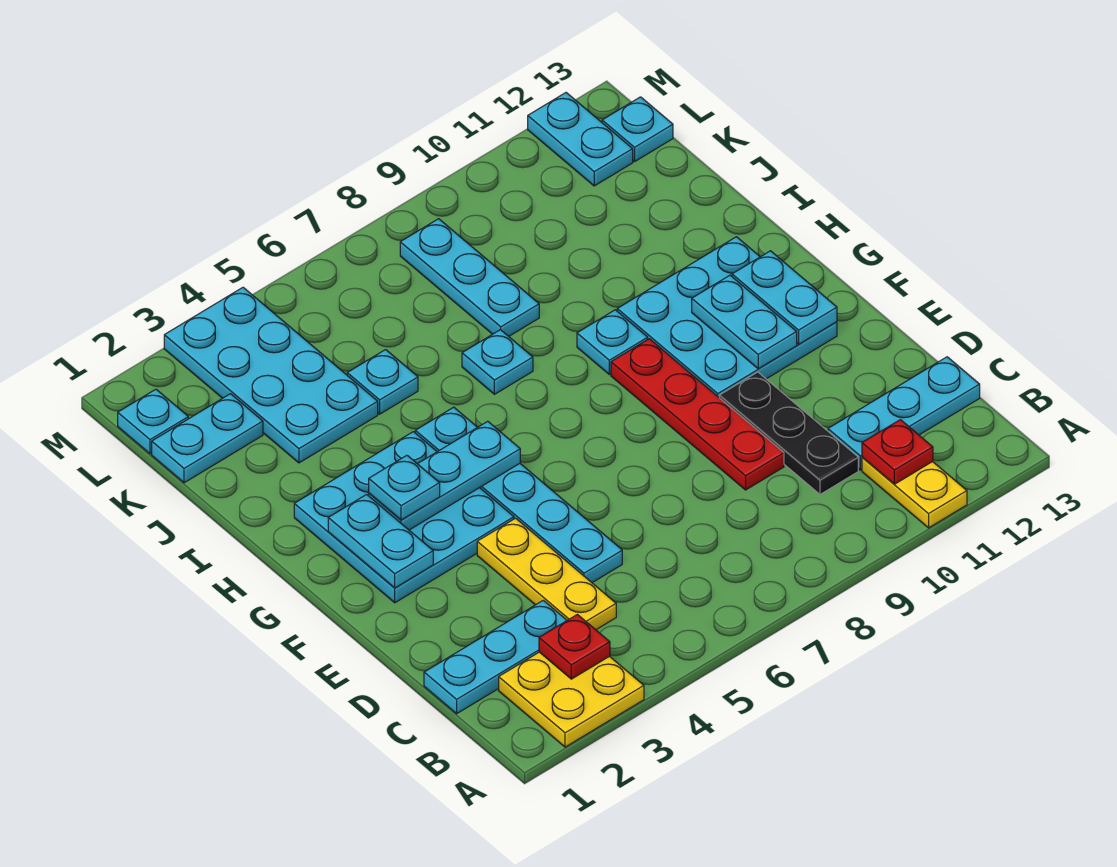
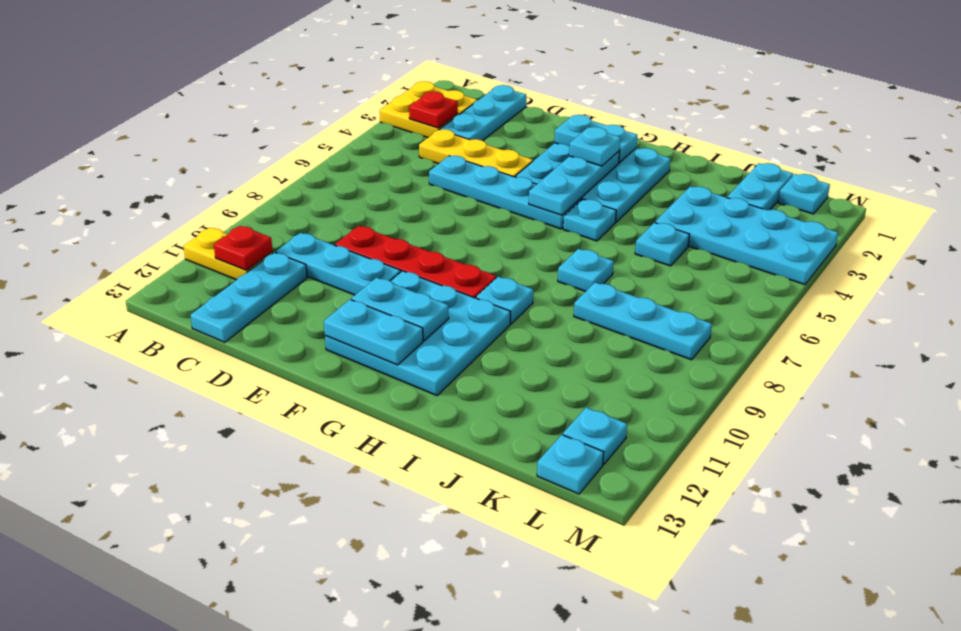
black 1x3 plate [719,372,858,494] -> cyan 1x3 plate [276,233,401,295]
cyan 1x2 plate [528,93,633,186] -> cyan 1x1 plate [563,407,627,465]

